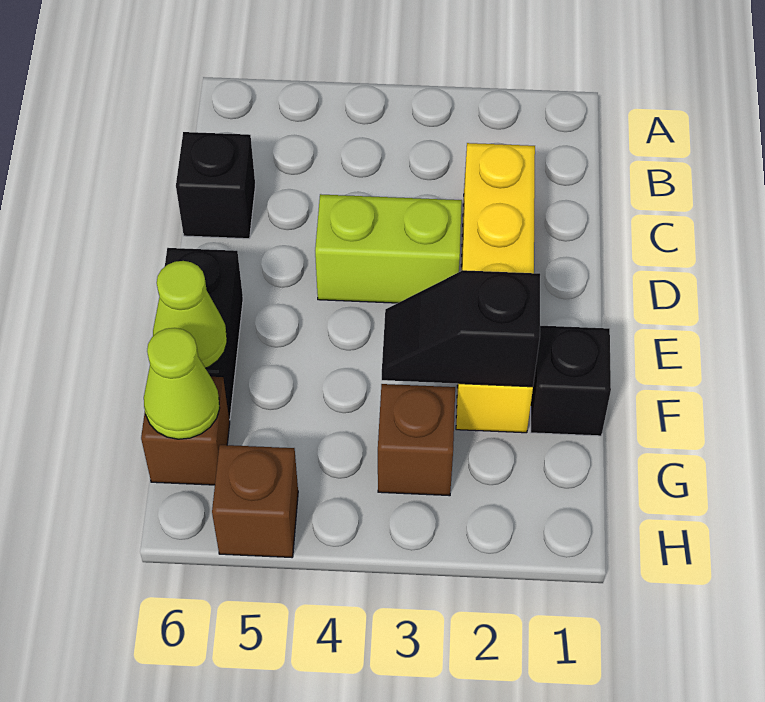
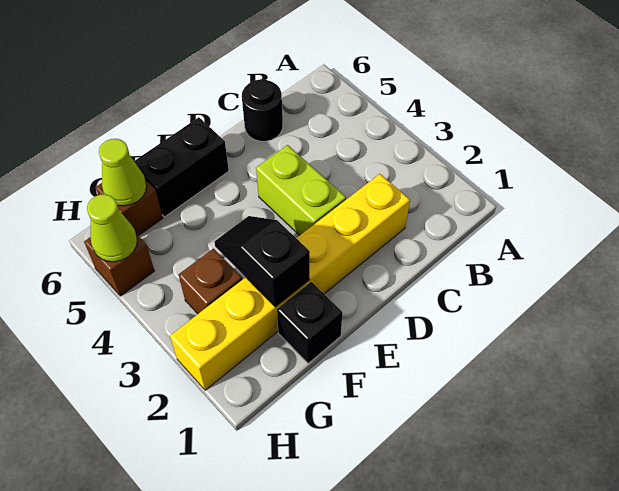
yellow 1x4 brick [456,143,535,433] -> yellow 1x6 brick [170,174,410,390]
black 1x1 brick [176,132,255,239] -> black 1x1 round brick [242,79,283,141]
lime 1x1 cone [153,261,227,368] -> lime 1x1 cone moved to [87,194,137,262]

